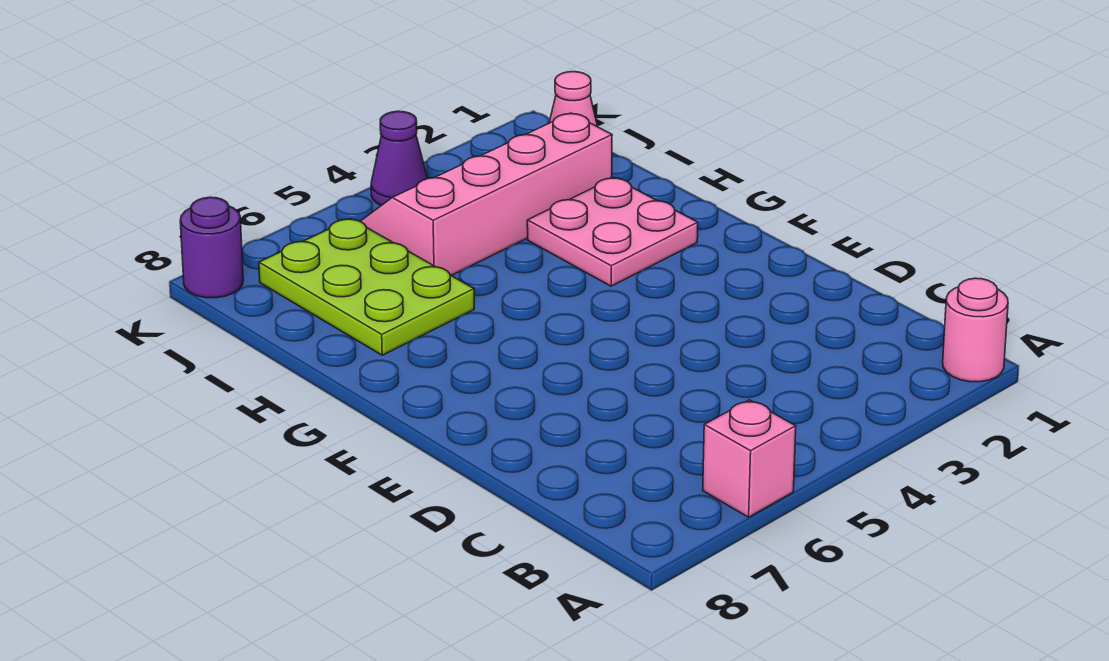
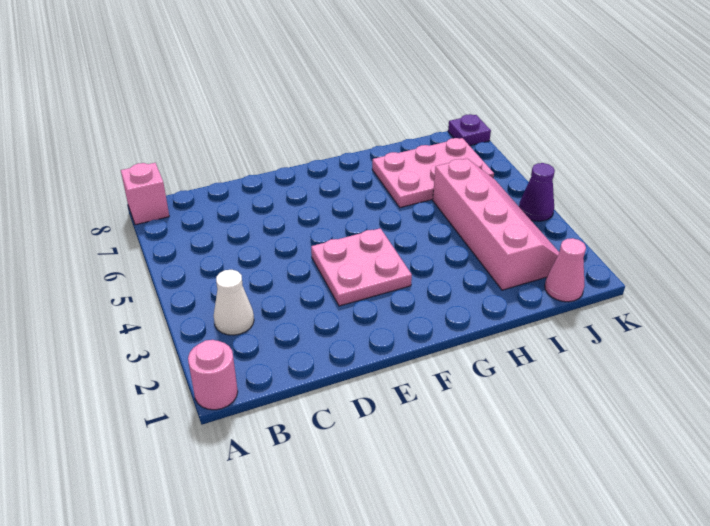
pink 1x1 brick [703,400,796,517] -> pink 1x1 brick moved to [121,163,169,225]
none -> white 1x1 cone [214,270,254,335]
pink 2x2 plate [527,178,698,286] -> pink 2x2 plate moved to [311,228,412,306]
lime 2x3 plate [259,219,474,355] -> pink 2x3 plate [372,138,494,208]
purple 1x1 round brick [180,197,243,298] -> purple 1x1 plate [448,114,491,146]

